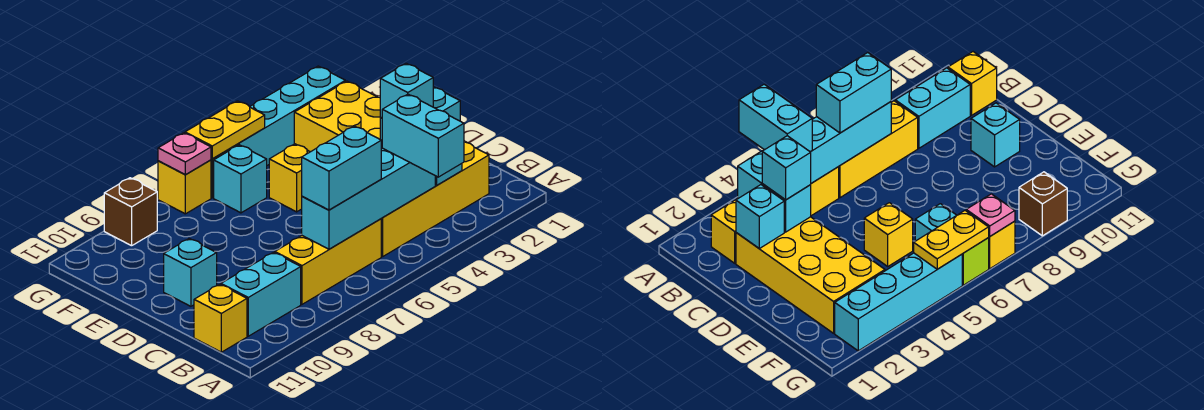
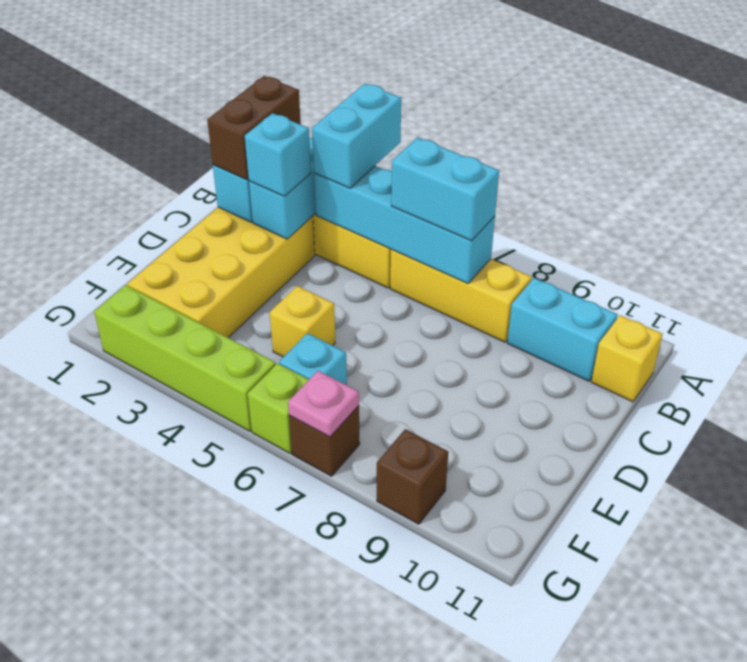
none -> brown 1x2 brick [207,76,301,180]
cyan 1x1 brick [164,239,217,306] -> none
cyan 1x4 brick [238,66,345,165] -> lime 1x4 brick [94,285,276,431]
yellow 1x2 plate [185,101,265,159] -> none
yellow 1x1 brick [158,160,211,214] -> brown 1x1 brick [289,405,360,476]

